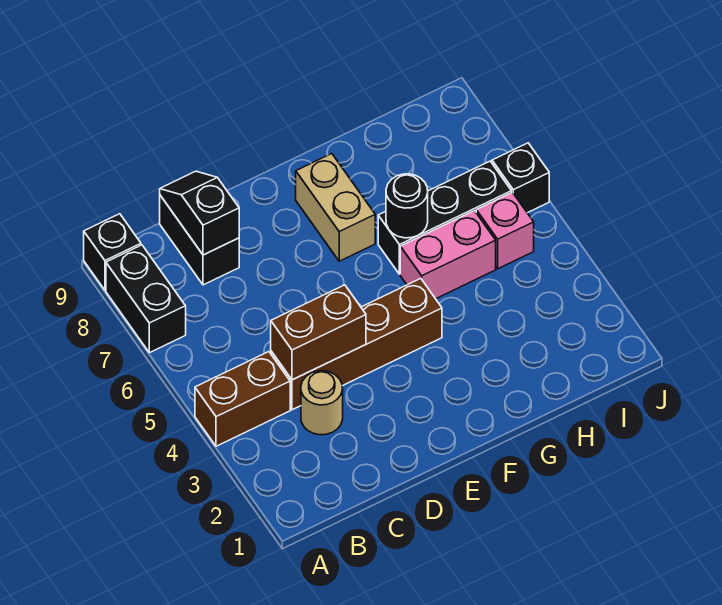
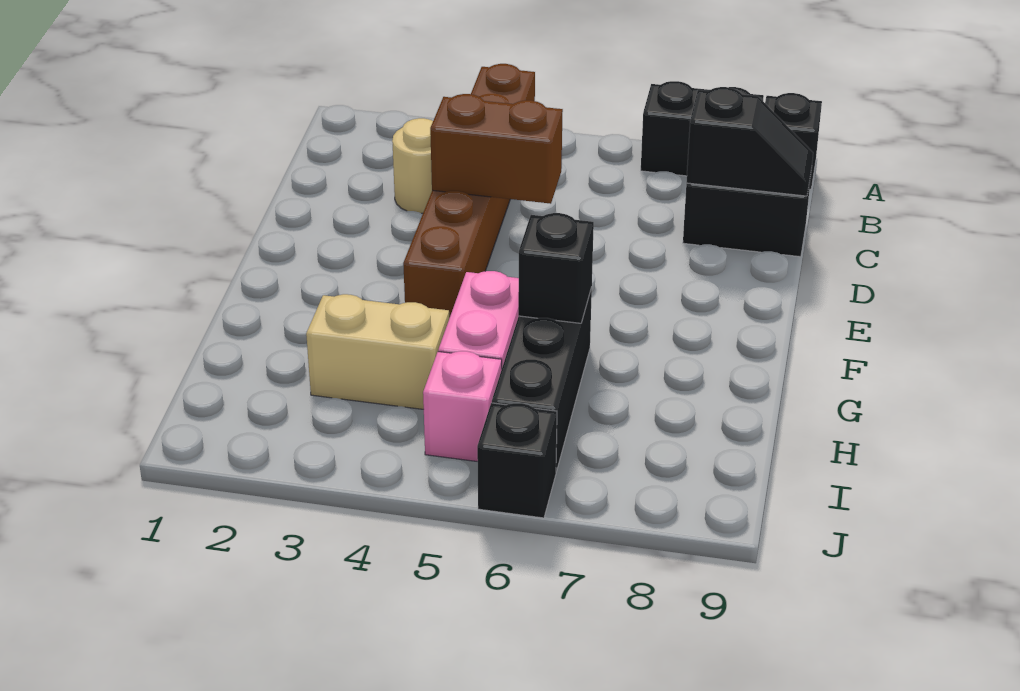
brown 1x2 brick [271,285,366,380] -> brown 1x2 brick turned to [430,94,563,204]
tan 1x2 brick [296,154,375,261] -> tan 1x2 brick moved to [306,294,449,409]
black 1x1 round brick [386,174,428,238] -> black 1x1 brick [518,213,594,323]

